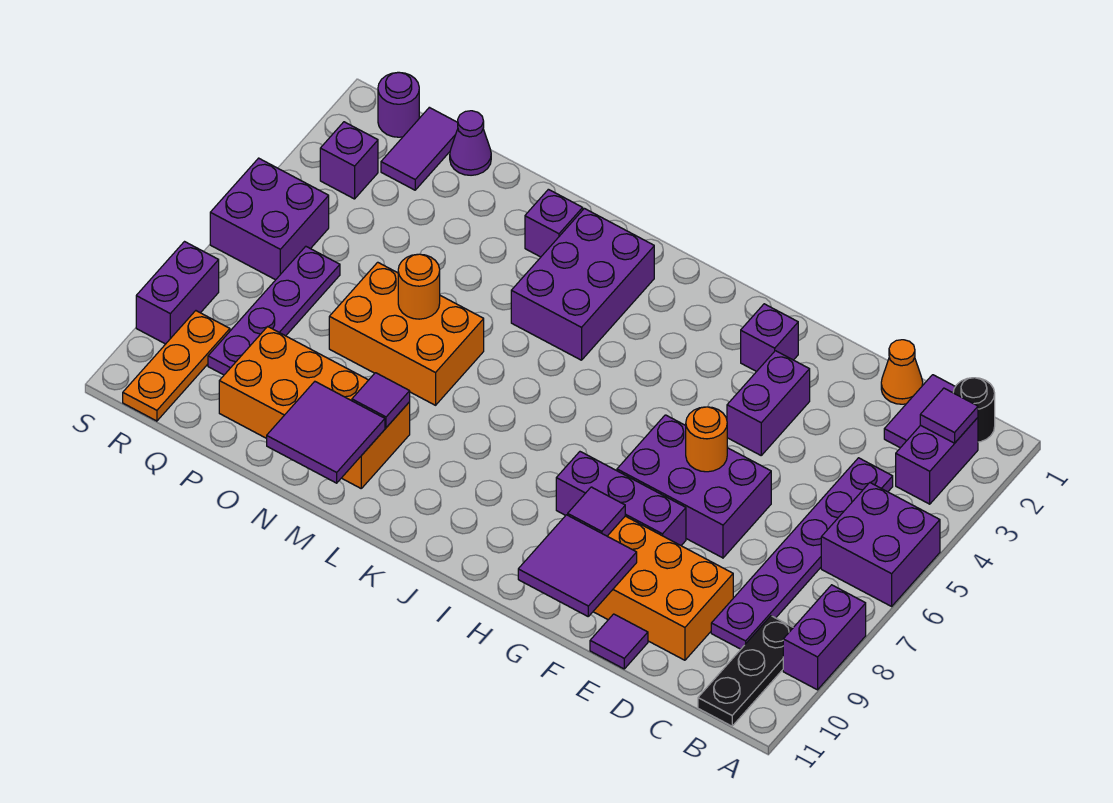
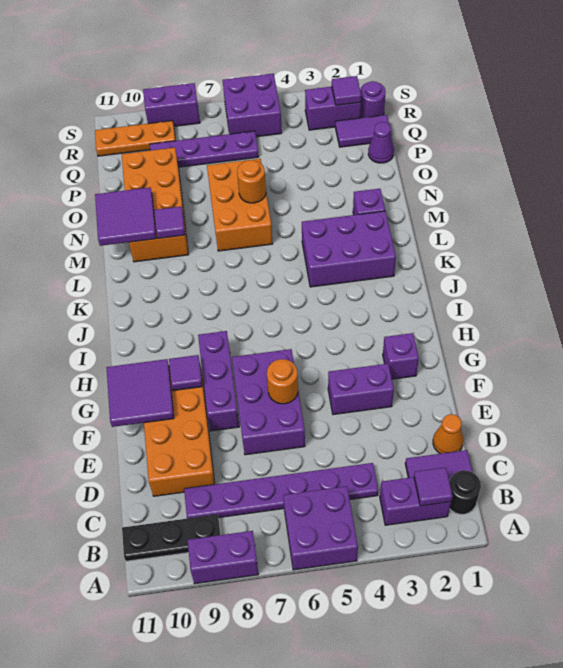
purple 1x1 tile [590,614,648,669] -> purple 1x1 tile moved to [332,76,361,105]
purple 1x1 brick [320,122,378,199] -> purple 1x2 brick [305,87,361,130]

